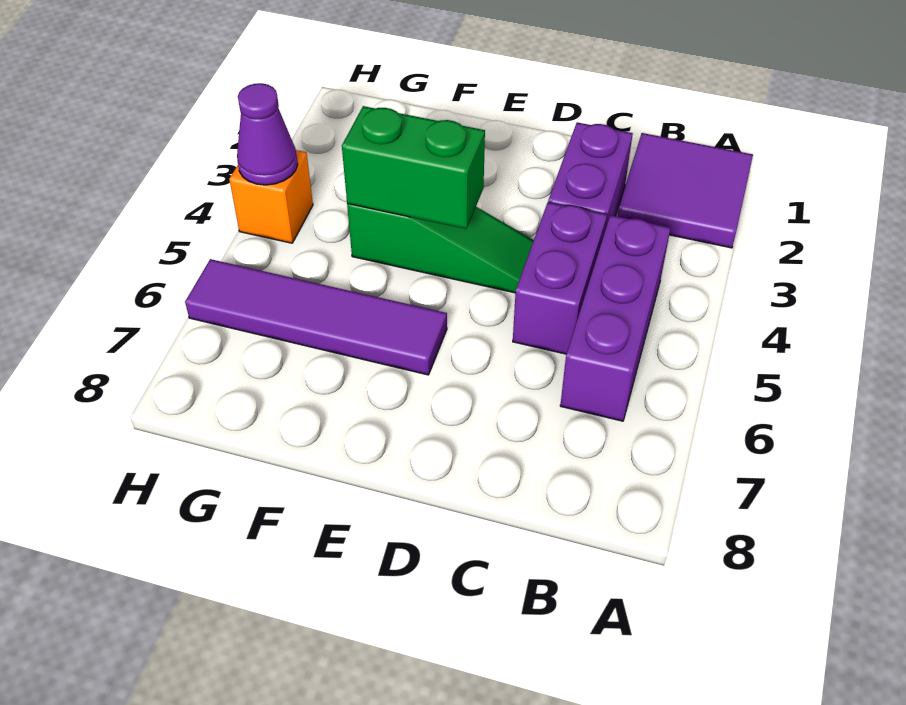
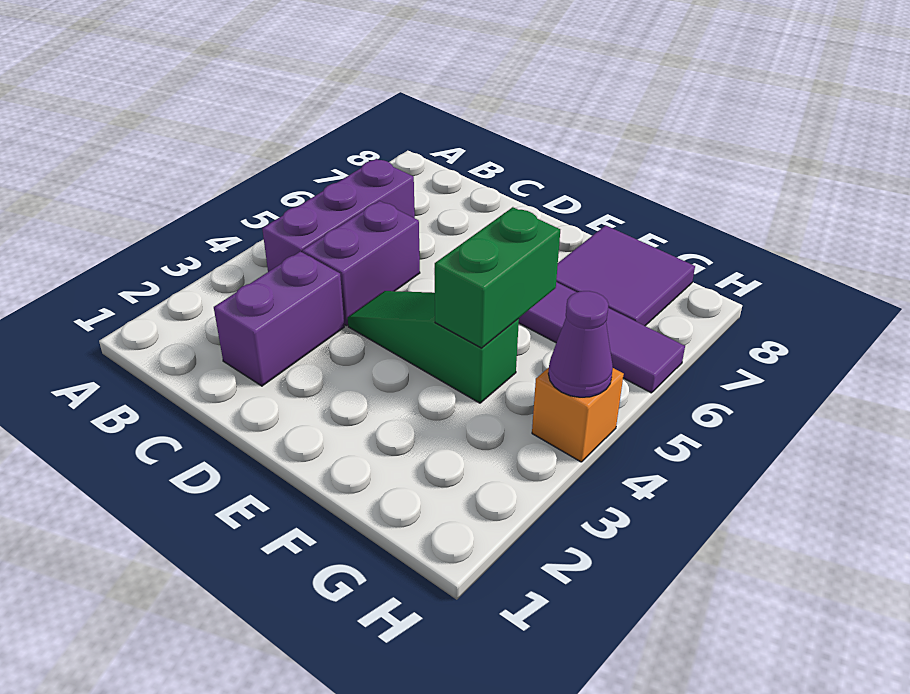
purple 2x2 tile [617,133,753,248] -> purple 2x2 tile moved to [556,225,695,326]
green 1x2 brick [342,106,485,229] -> green 1x2 brick turned to [435,207,560,348]

